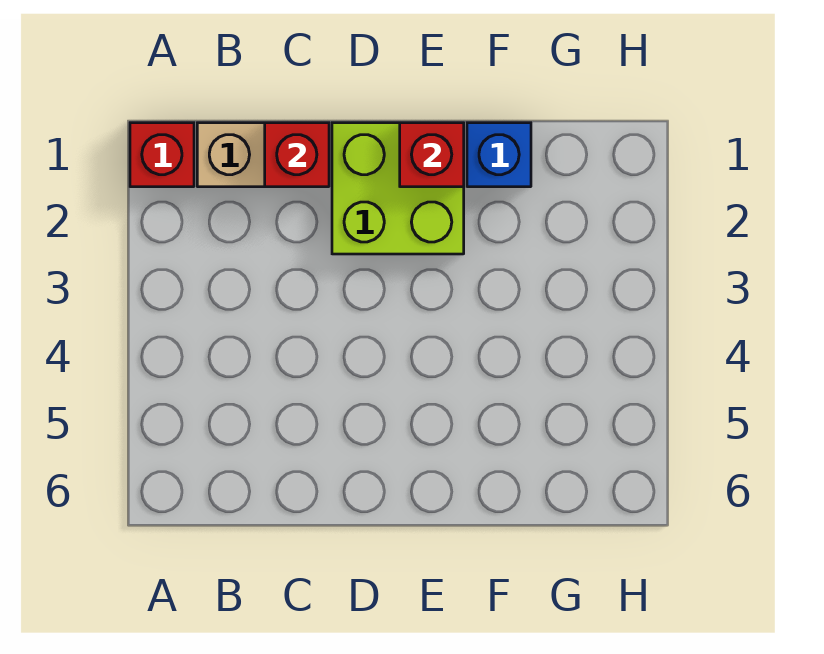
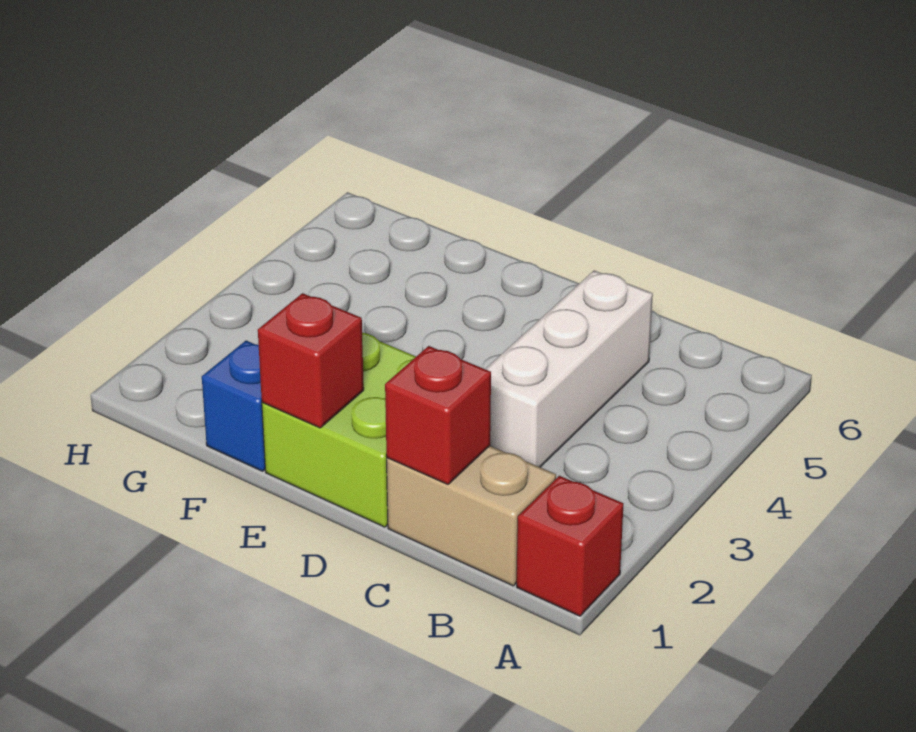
none -> white 1x3 brick [486,271,653,467]

